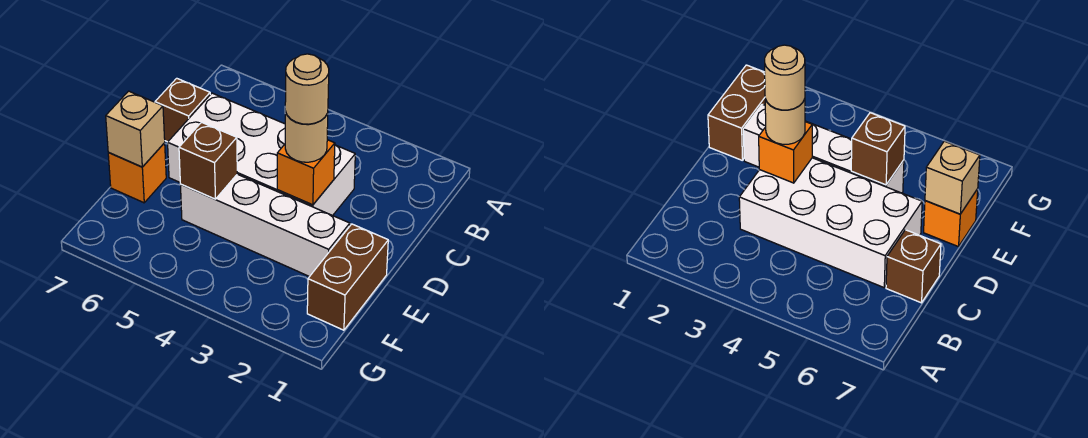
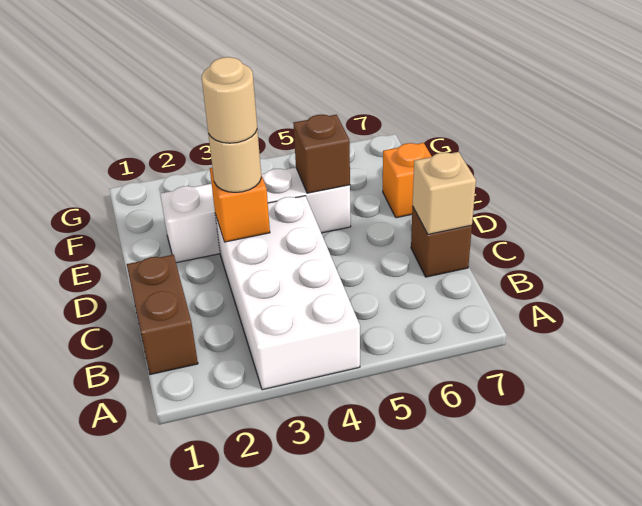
white 2x4 brick [168,93,355,216] -> white 2x4 brick turned to [215,196,360,390]
brown 1x2 brick [307,224,388,330] -> brown 1x2 brick moved to [127,255,198,375]
tan 1x1 brick [106,91,165,167] -> tan 1x1 brick moved to [413,152,476,234]

